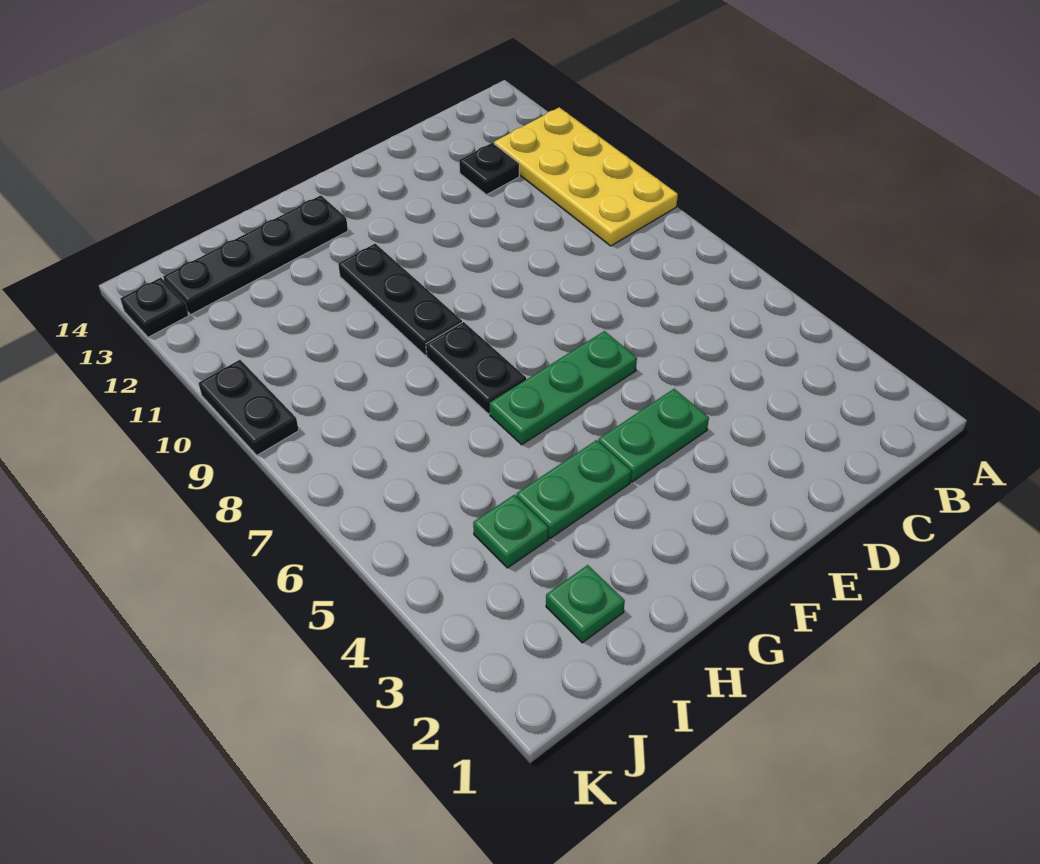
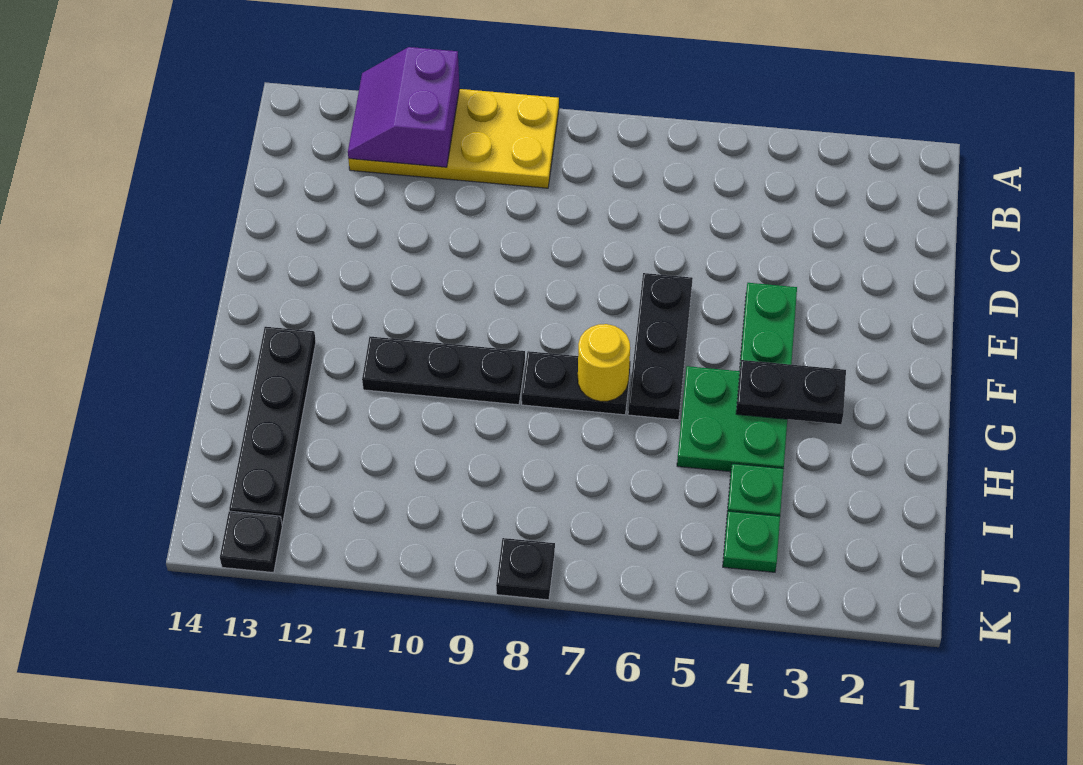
none -> purple 2x2 slope [348,47,459,167]
black 1x1 plate [459,143,519,195] -> black 1x1 plate moved to [496,538,555,600]
green 1x3 plate [490,331,637,445] -> black 1x3 plate [628,273,693,420]
green 1x2 plate [516,440,631,538] -> green 2x2 plate [677,366,787,472]
none -> yellow 1x1 round brick [578,324,630,401]
green 1x1 plate [546,565,625,643] -> green 1x1 plate moved to [723,511,780,572]
black 1x2 plate [199,360,299,455] -> black 1x2 plate moved to [736,360,846,424]

